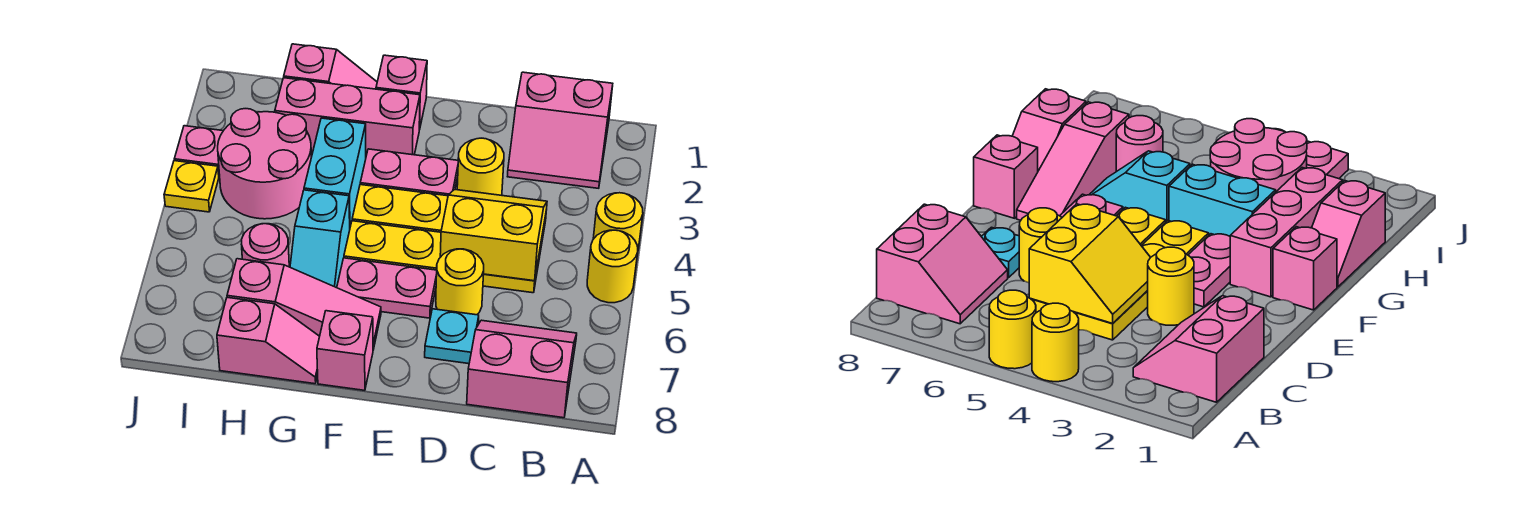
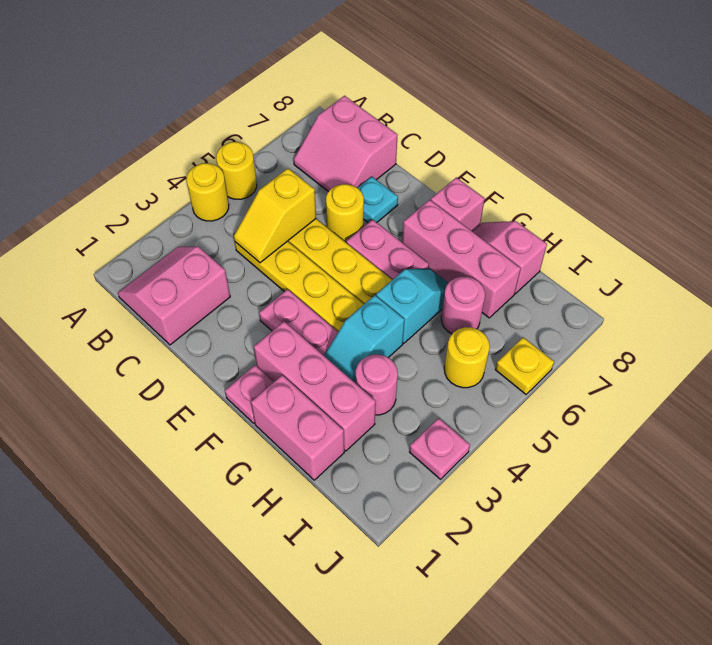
pink 2x2 slope [507,72,613,188] -> pink 2x2 slope turned to [118,247,230,345]
yellow 2x2 slope [440,189,547,281] -> yellow 1x2 slope [234,168,316,263]
yellow 1x1 round brick [457,138,504,195] -> yellow 1x1 round brick moved to [444,327,490,388]
pink 1x1 brick [376,55,427,130] -> pink 1x1 plate [225,365,274,423]
pink 1x3 slope [227,259,381,350] -> pink 1x3 brick [402,200,521,318]
pink 1x2 slope [284,44,377,89] -> pink 1x2 brick [251,375,344,480]
cyan 1x2 brick [304,118,366,227] -> cyan 1x2 slope [324,295,405,383]
pink 2x2 round brick [218,109,311,219] -> pink 1x1 round brick [356,355,398,415]
yellow 1x1 plate [164,161,219,212] -> yellow 1x1 plate moved to [495,337,554,394]

